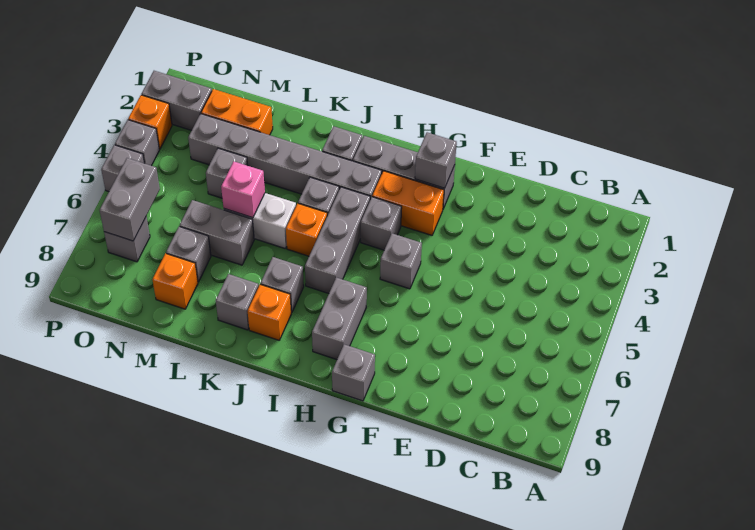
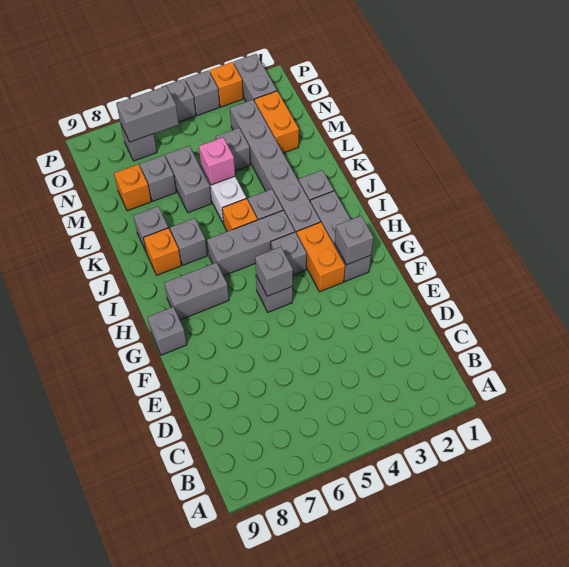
none -> grey 1x1 brick [255,247,293,296]

